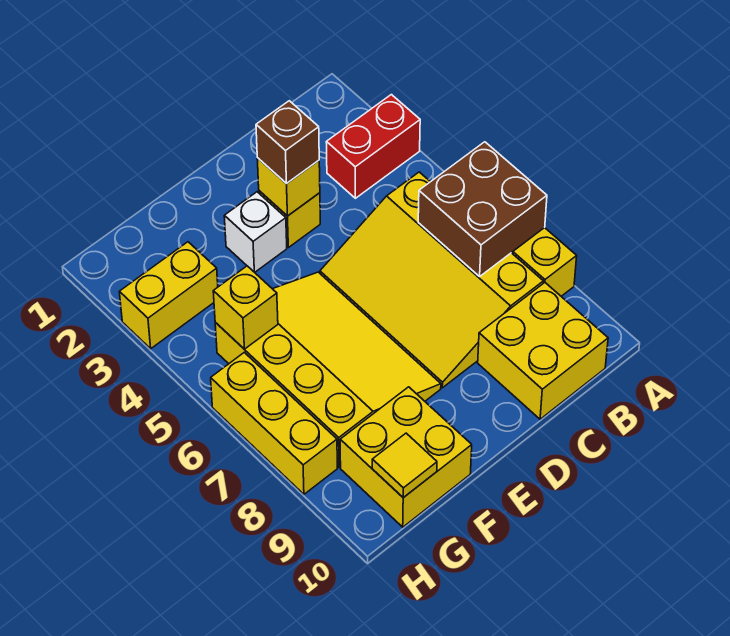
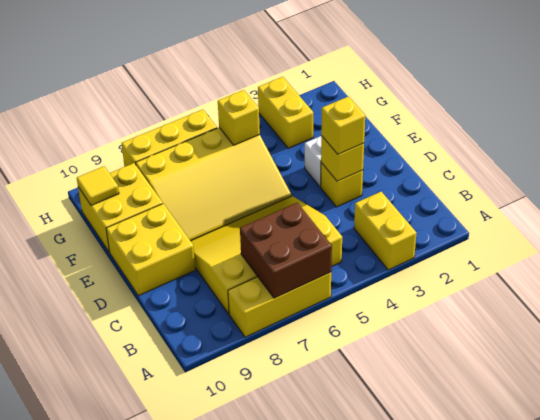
red 1x2 brick [326,95,420,198] -> yellow 1x2 brick [354,192,416,270]
yellow 2x2 brick [478,283,608,419] -> yellow 2x2 brick moved to [106,204,195,296]
brown 1x1 brick [256,101,319,184] -> yellow 1x1 brick [321,96,365,154]

